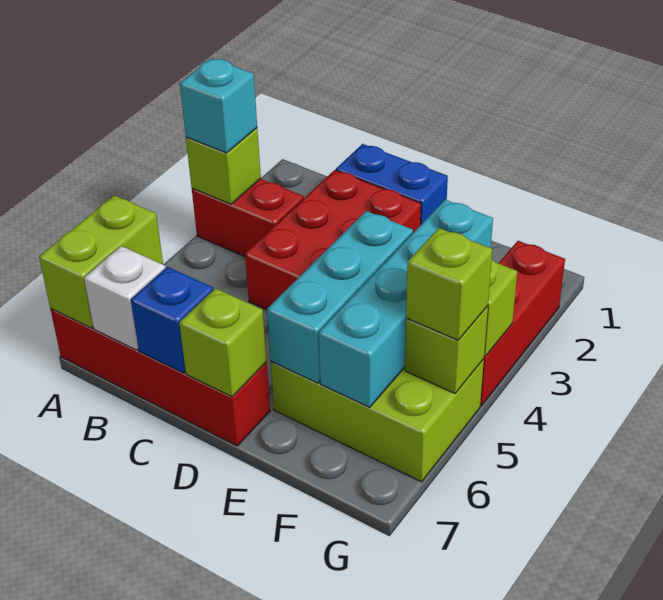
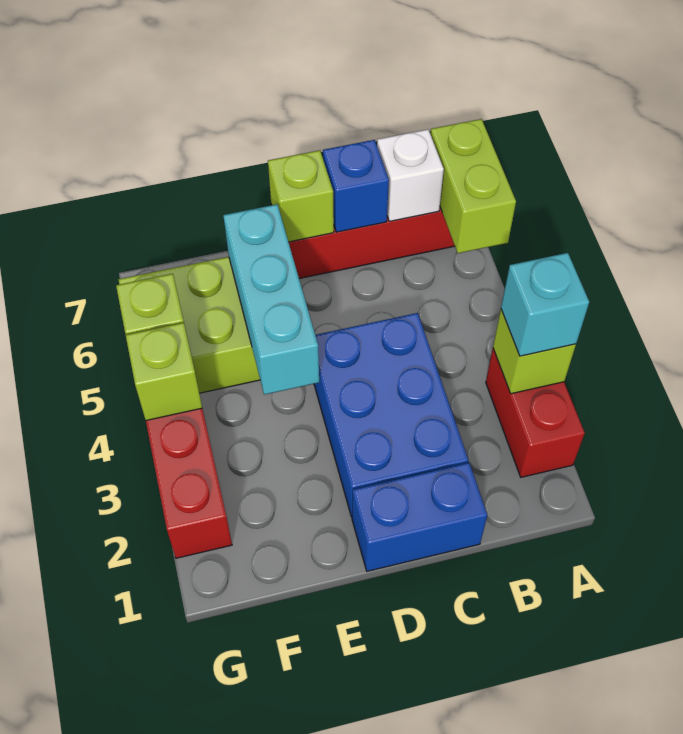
red 1x2 brick [192,179,304,257] -> red 1x2 brick turned to [486,349,585,477]
red 2x3 brick [245,170,421,310] -> blue 2x3 brick [314,313,468,517]
cyan 1x4 brick [319,200,493,407] -> none
lime 1x1 brick [406,228,492,340] -> none

